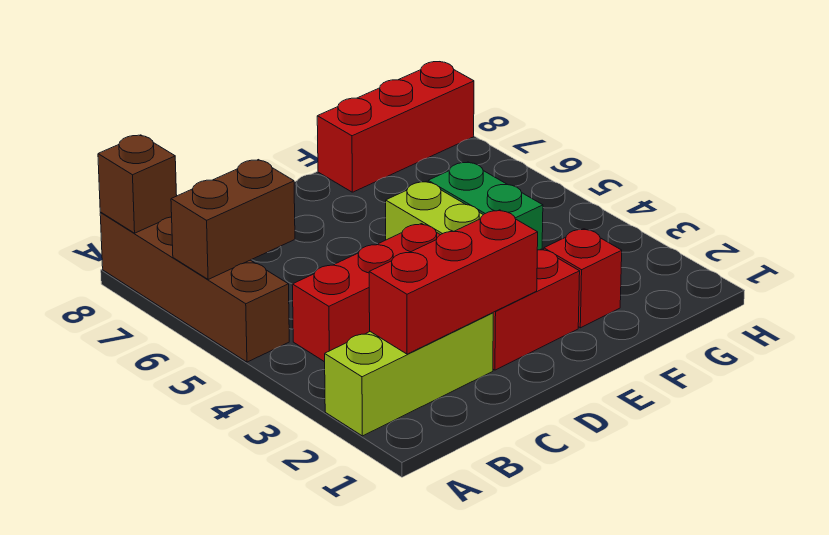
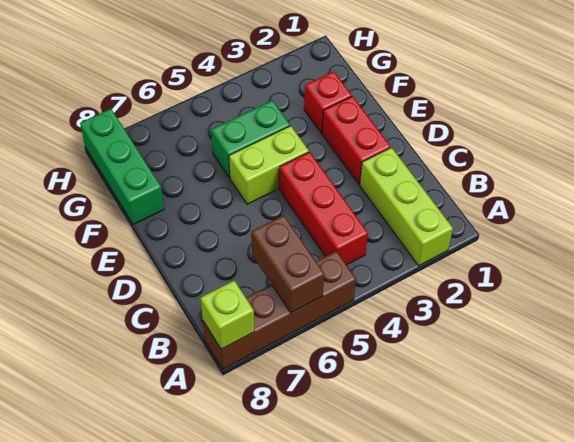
brown 1x1 brick [98,135,177,233] -> lime 1x1 brick [200,280,254,349]
red 1x3 brick [369,210,538,354] -> none
red 1x3 brick [317,62,474,192] -> green 1x3 brick [80,109,164,225]

